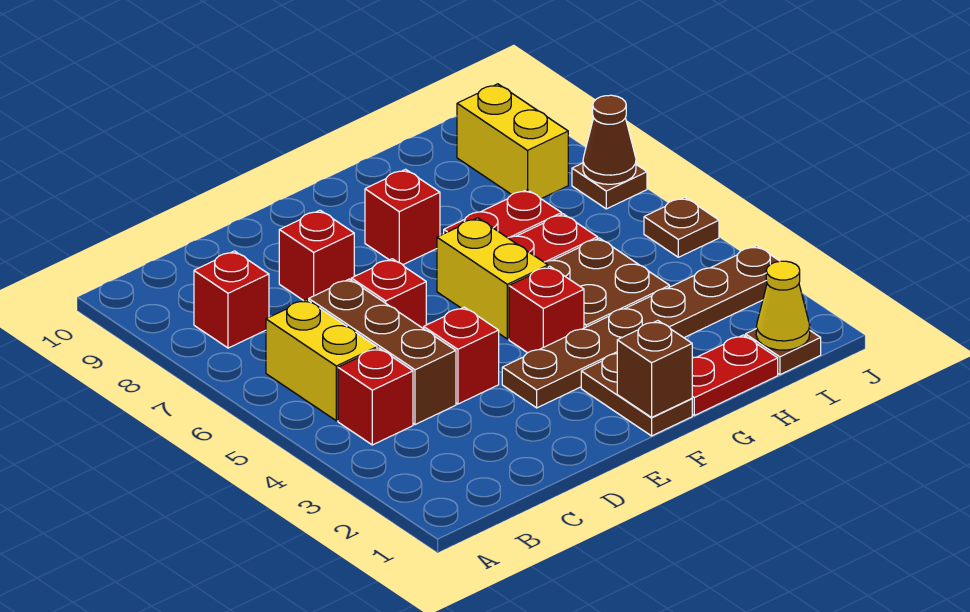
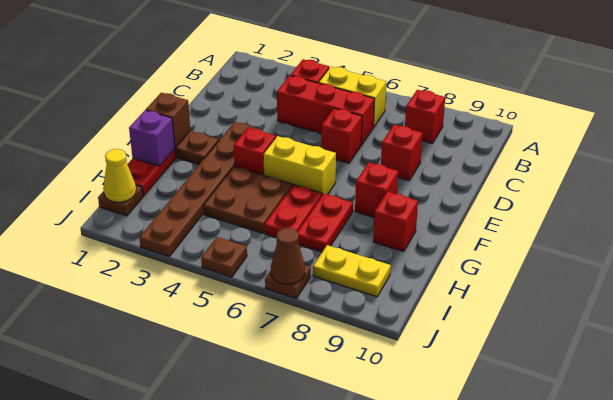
brown 1x3 brick [309,279,456,425] -> red 1x3 brick [277,76,375,145]
red 1x1 brick [424,307,499,404] -> red 1x1 brick moved to [373,192,418,252]
none -> purple 1x1 brick [129,110,175,166]
yellow 1x2 brick [457,84,568,199] -> yellow 1x2 plate [313,245,391,297]

